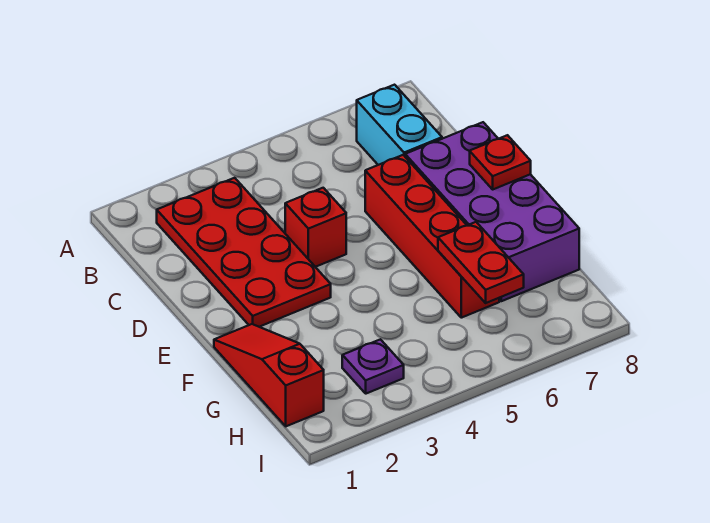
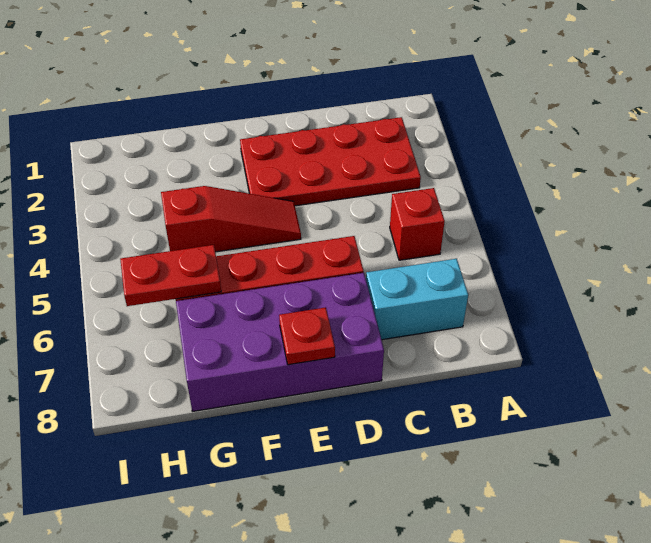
red 1x1 brick [285,188,346,267] -> red 1x1 brick moved to [390,188,445,260]
red 1x3 slope [214,324,324,426] -> red 1x3 slope moved to [161,186,301,252]
purple 1x1 plate [342,339,404,394] -> none

